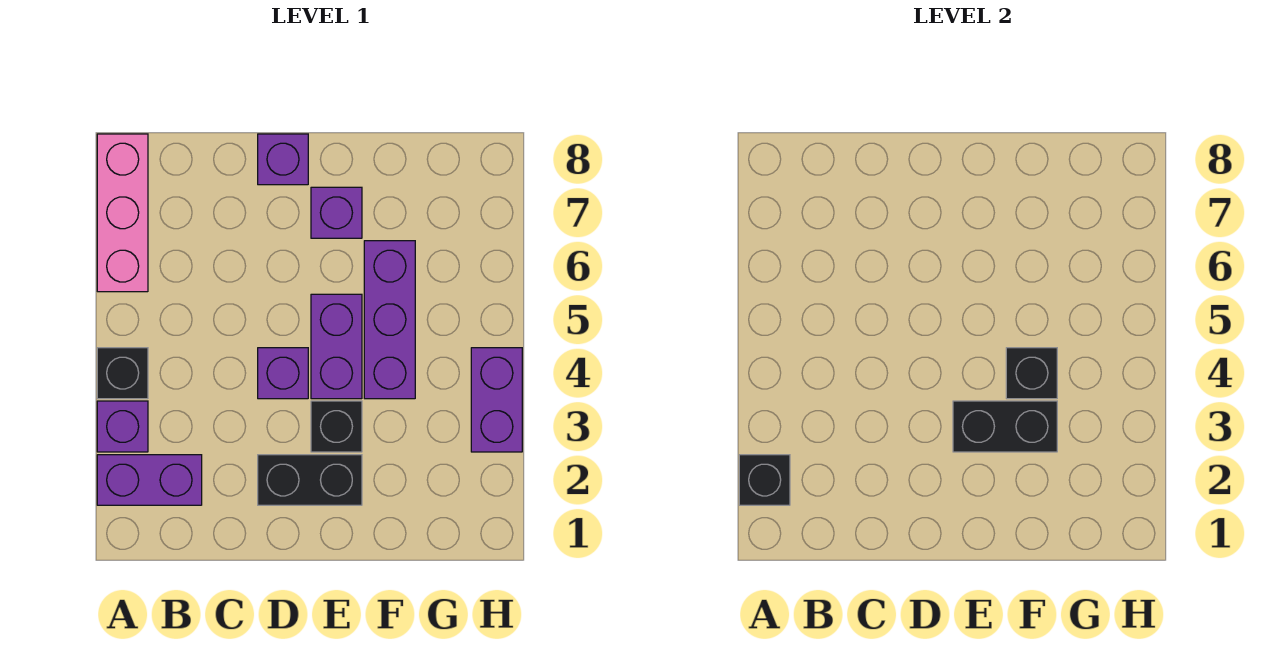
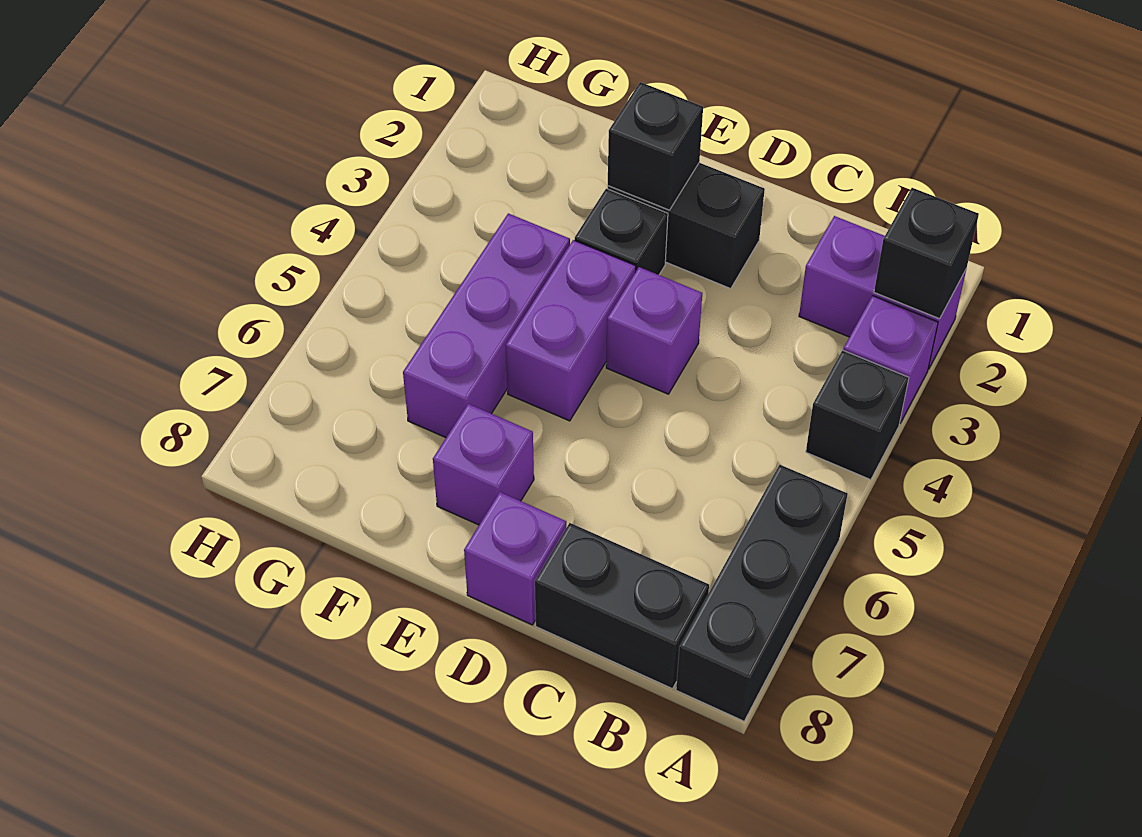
pink 1x3 brick [97,134,148,292] -> black 1x3 brick [676,465,848,721]
black 1x2 brick [953,401,1057,452] -> black 1x2 brick moved to [535,523,709,689]
black 1x1 brick [1006,348,1057,399] -> black 1x1 brick moved to [608,82,703,210]
purple 1x2 brick [471,348,522,452] -> none

